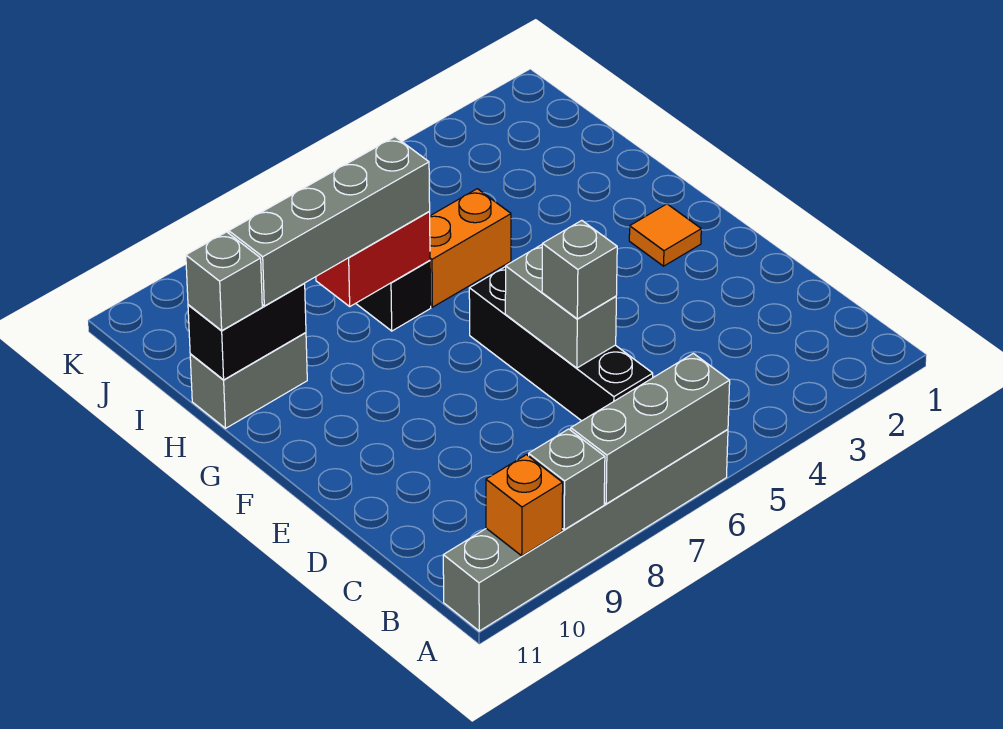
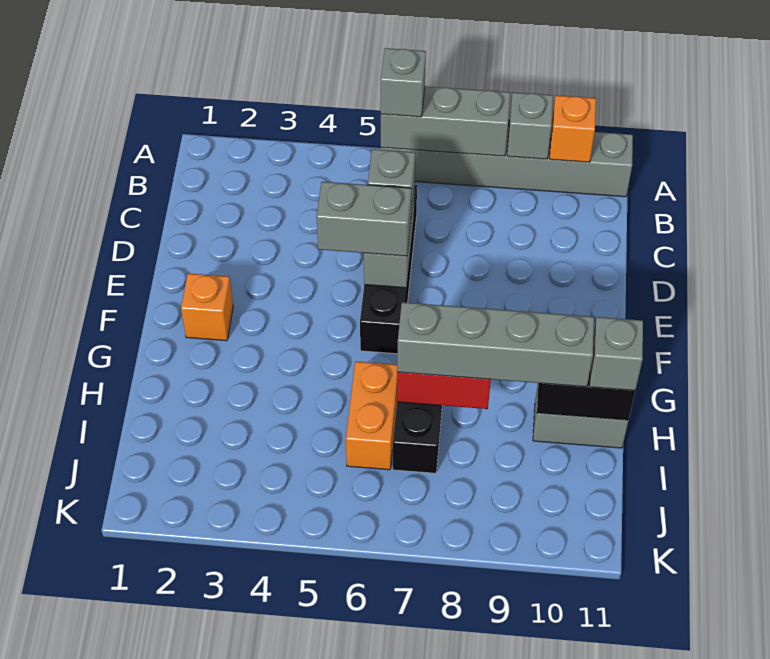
none -> grey 1x1 brick [381,48,426,117]
none -> grey 1x2 brick [316,182,411,256]
orange 1x1 tile [629,204,701,266] -> orange 1x1 brick [181,273,233,341]
orange 1x2 brick [430,189,511,307] -> orange 1x2 brick turned to [346,361,397,470]

